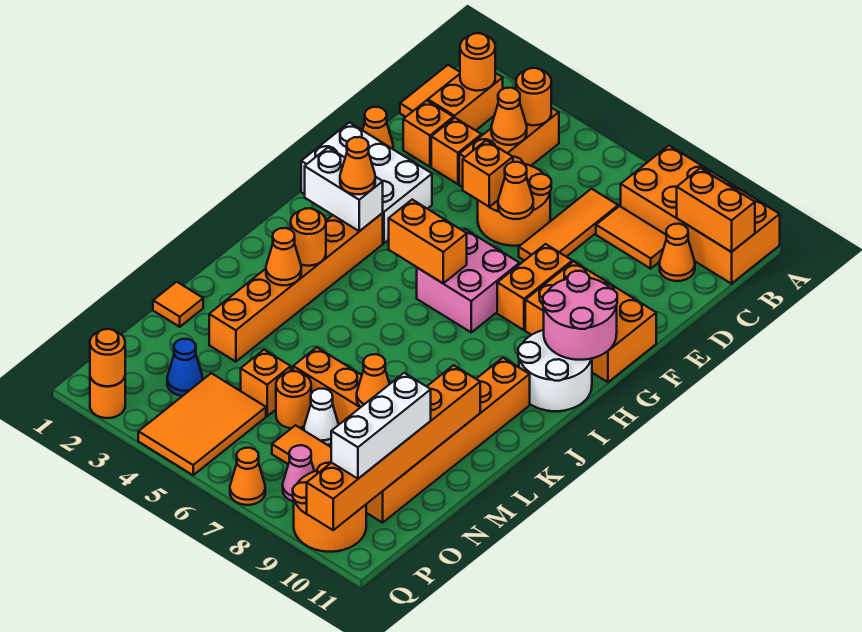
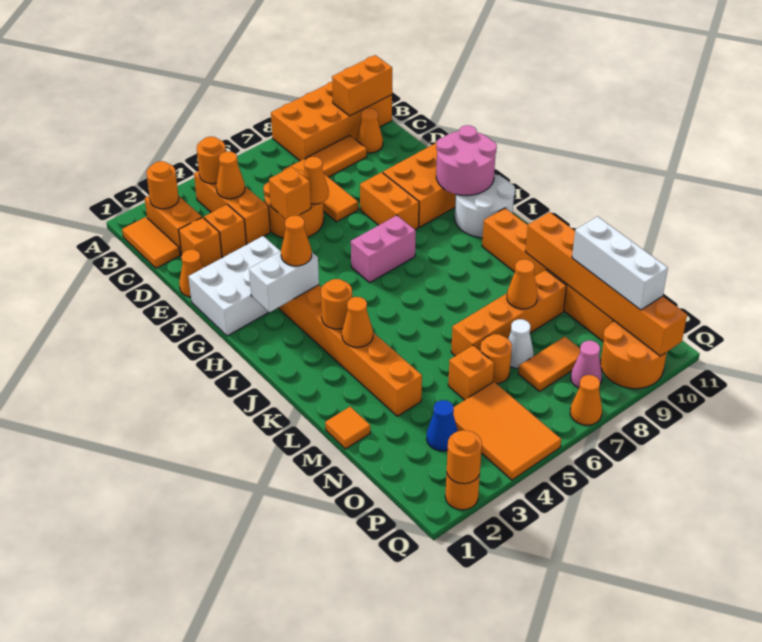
pink 2x2 brick [417,229,520,332] -> pink 1x2 brick [351,215,416,283]
orange 1x2 brick [389,200,467,283] -> none

